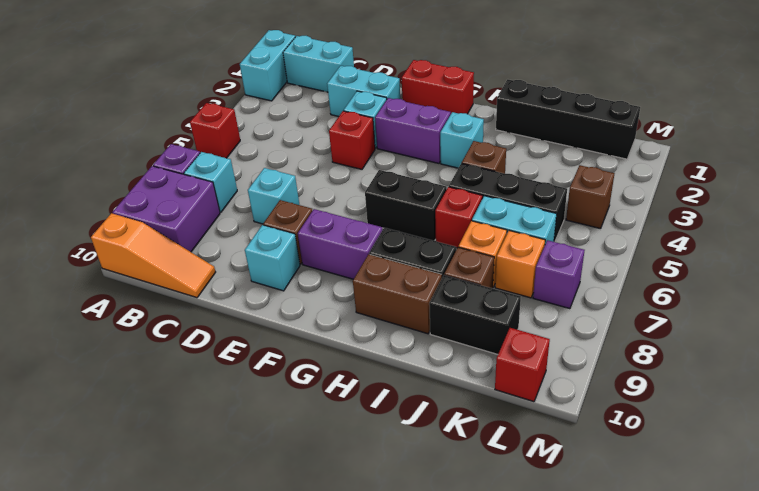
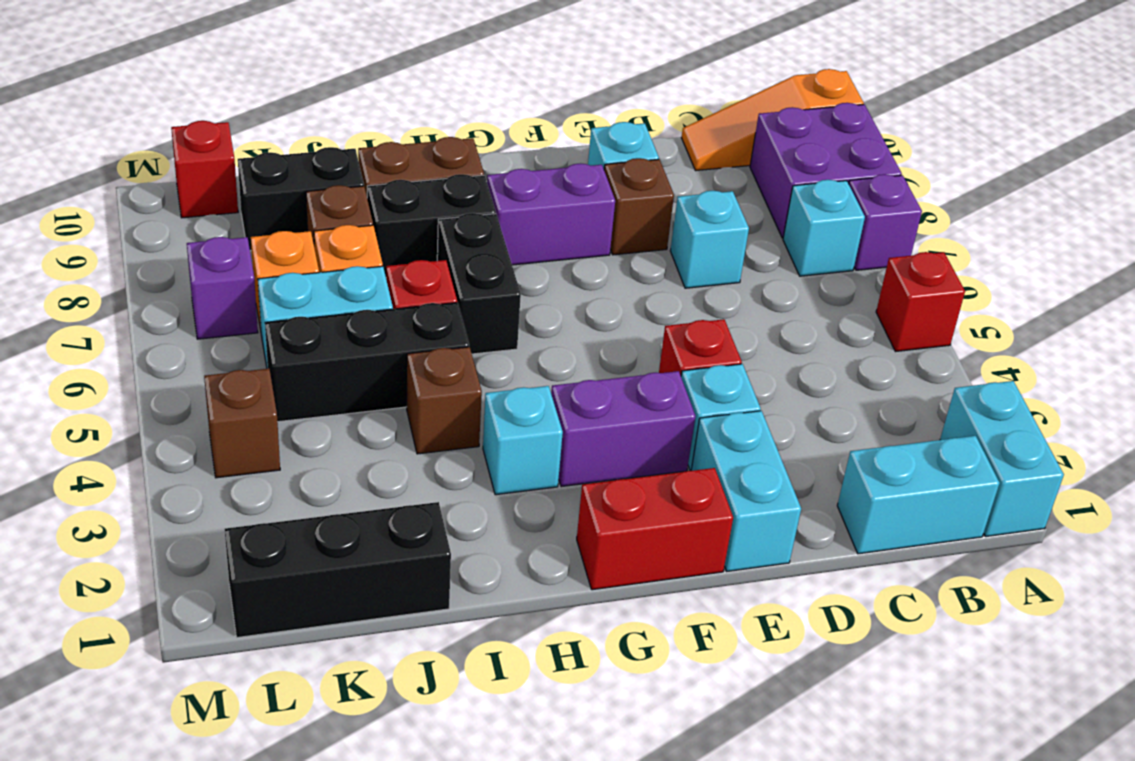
cyan 1x2 brick [327,66,400,117] -> cyan 1x2 brick turned to [691,411,801,571]
black 1x2 brick [365,170,447,241] -> black 1x2 brick turned to [437,213,521,354]
black 1x4 brick [496,79,640,159] -> black 1x3 brick [225,502,451,638]

